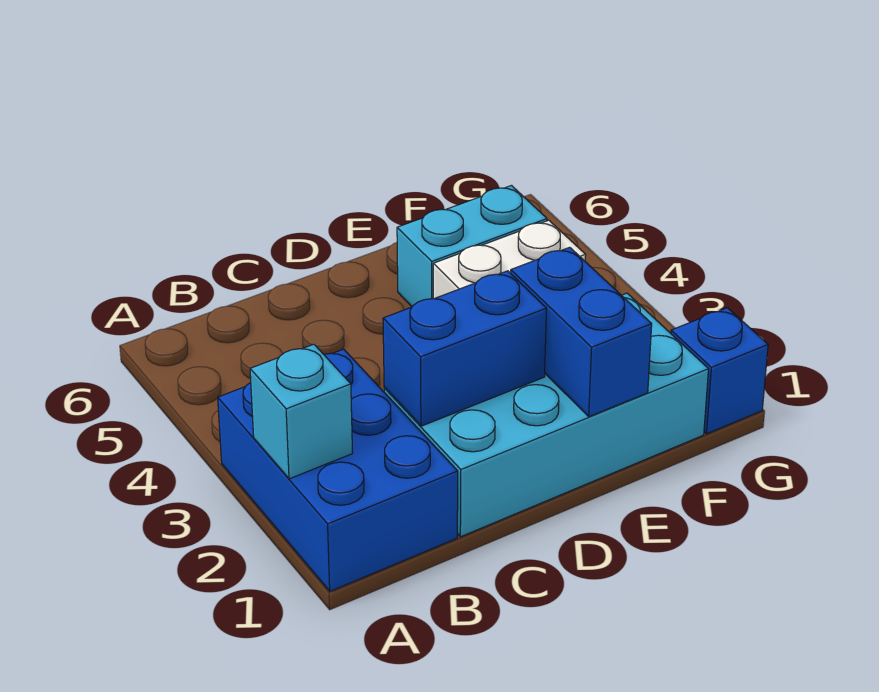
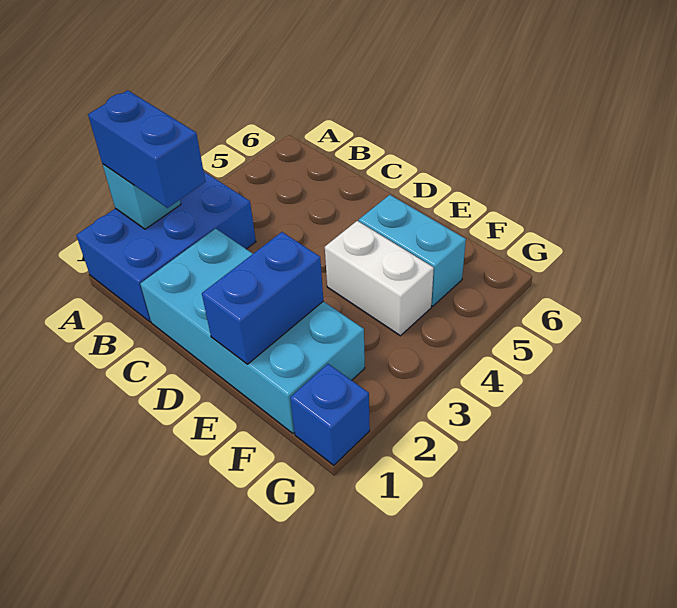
blue 1x2 brick [383,271,546,426] -> blue 1x2 brick moved to [88,90,206,208]

